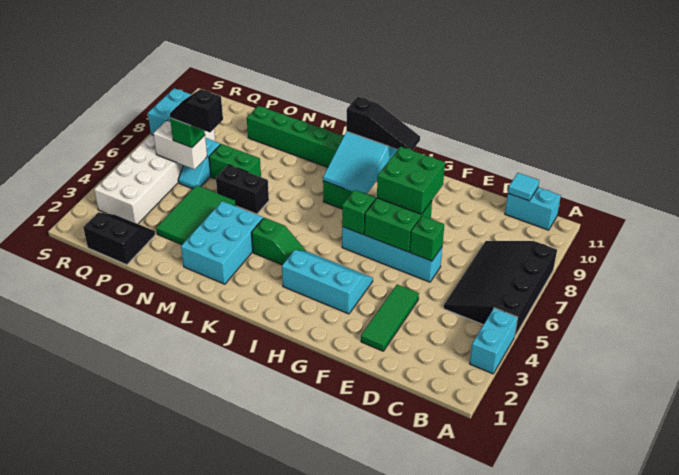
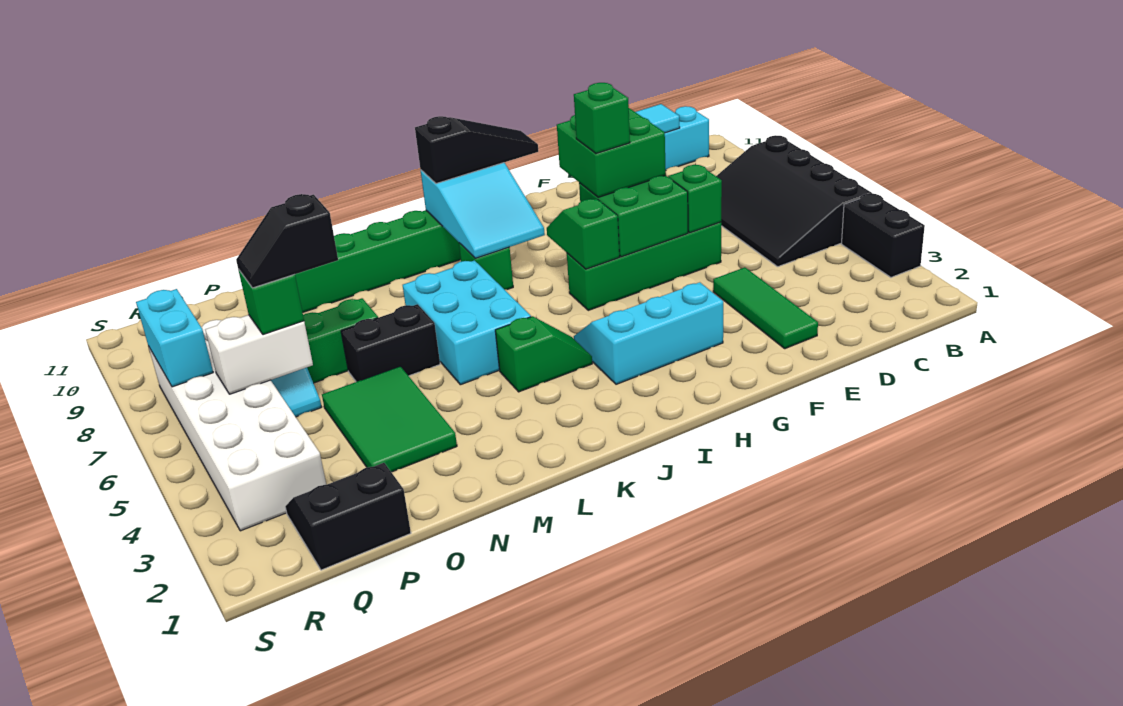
cyan 1x2 brick [470,308,518,374] -> black 1x2 brick [842,193,925,277]
cyan 1x4 brick [342,227,442,282] -> green 1x4 brick [567,222,721,310]
none -> green 1x1 brick [574,83,630,153]
cyan 2x3 brick [181,201,263,284] -> cyan 2x3 brick moved to [403,260,531,385]

